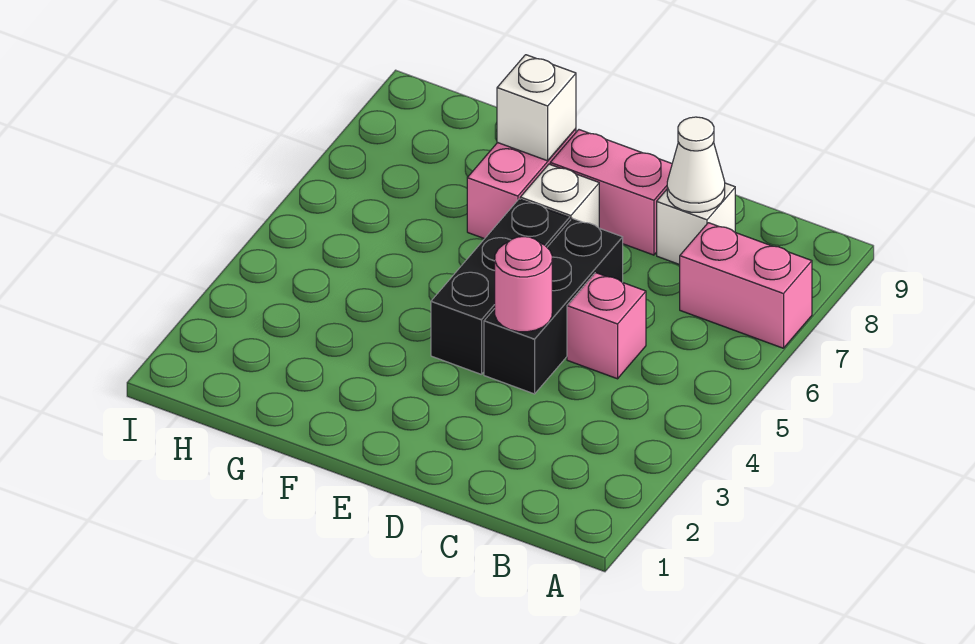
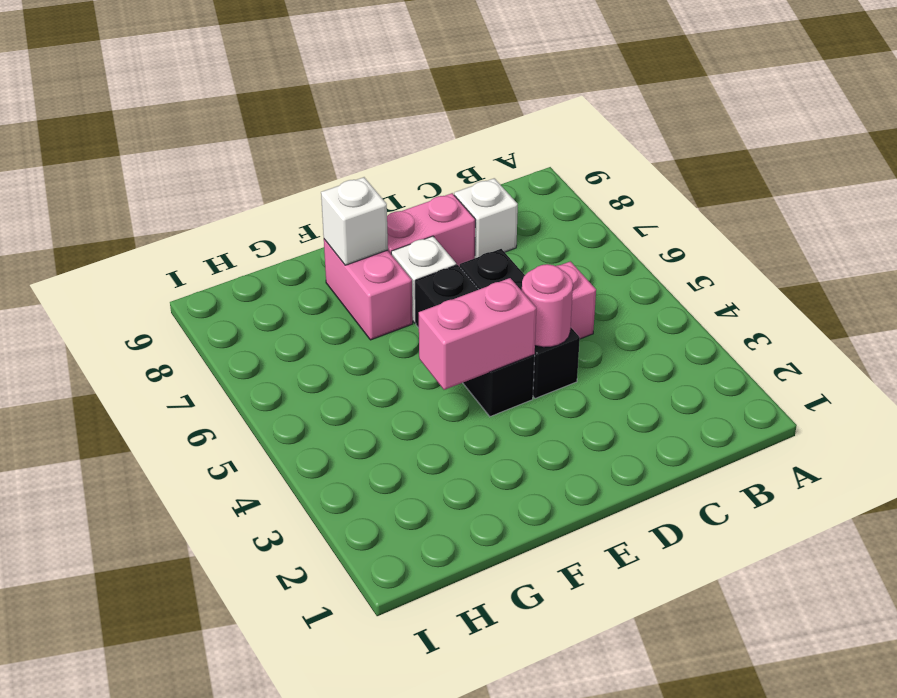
pink 1x2 brick [680,223,812,348] -> pink 1x2 brick moved to [419,278,536,390]
white 1x1 cone [667,117,725,212] -> none

